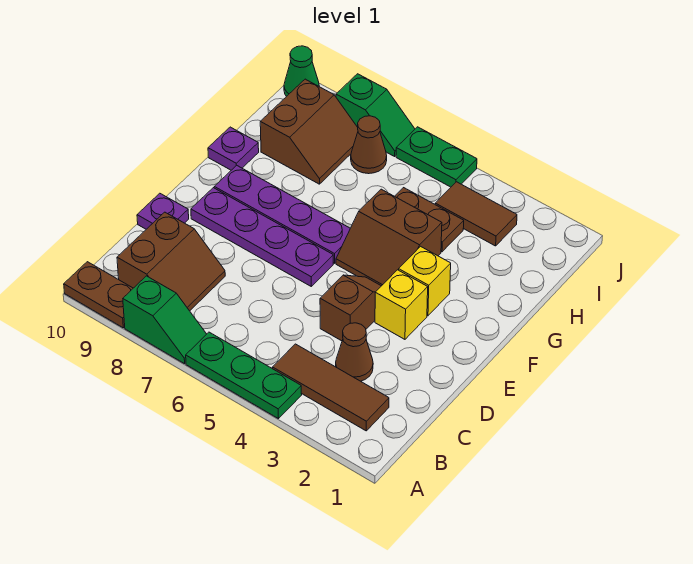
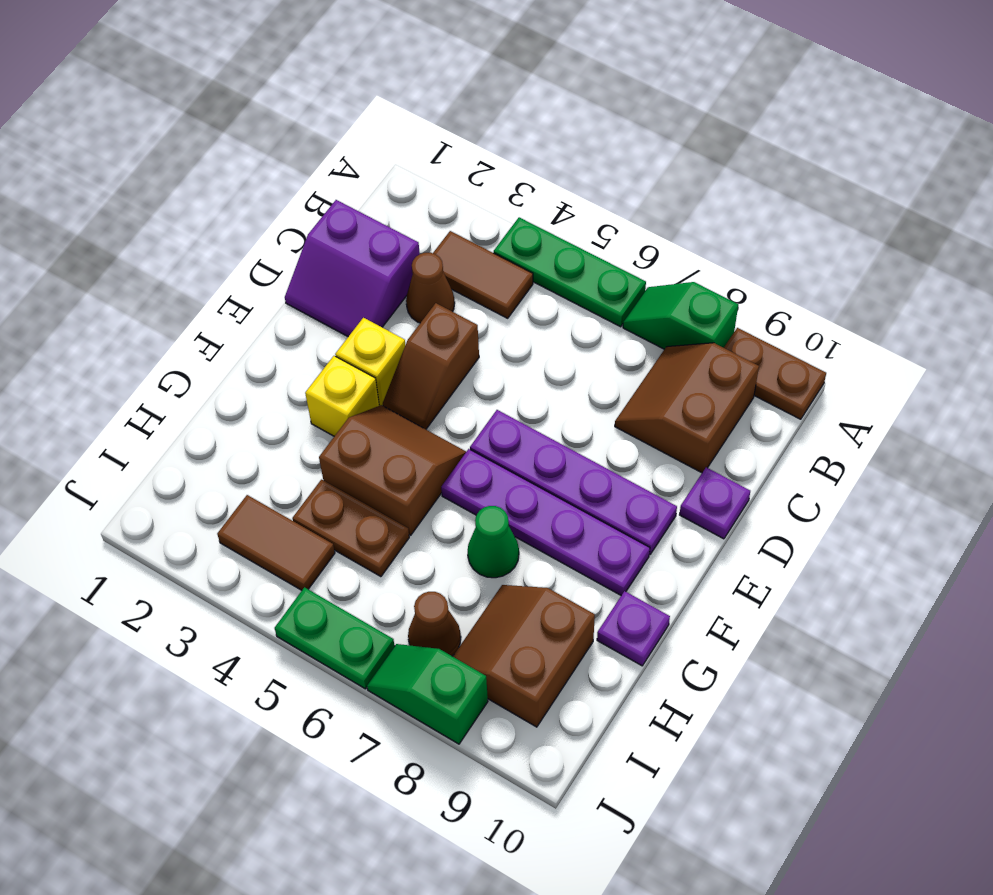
brown 1x3 tile [272,344,389,431] -> brown 1x2 tile [433,231,533,318]
none -> purple 2x2 slope [285,200,420,337]
green 1x1 cone [284,46,319,97] -> green 1x1 cone moved to [468,506,519,578]

